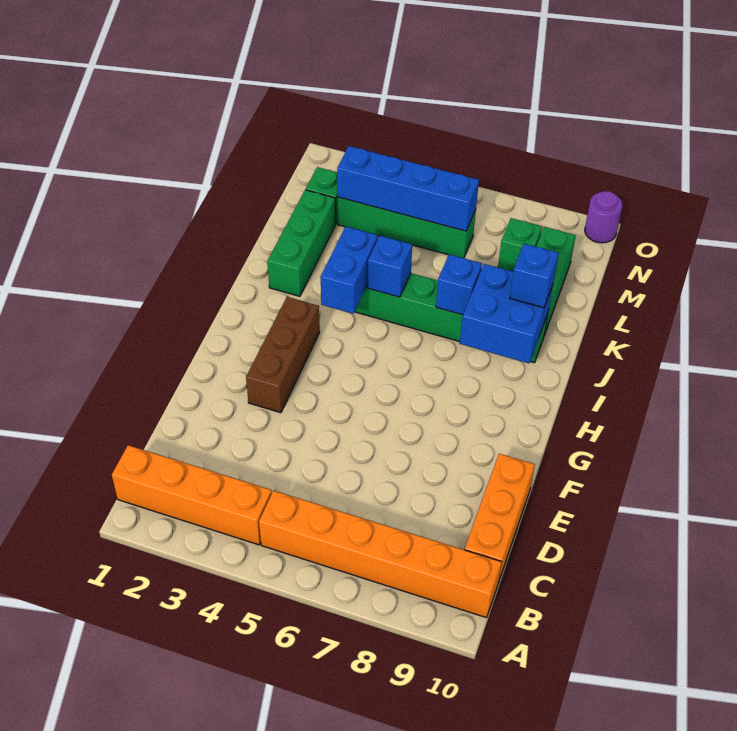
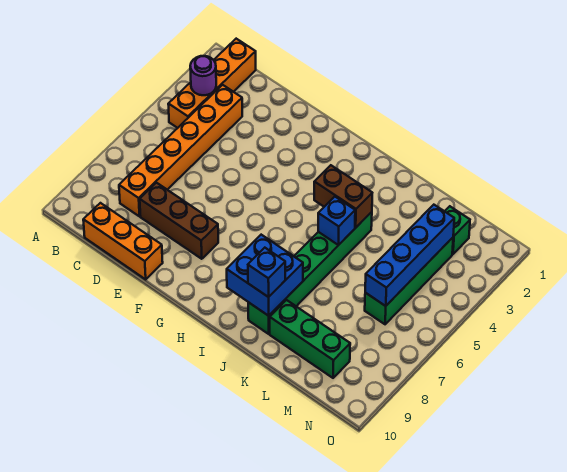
orange 1x6 brick [259,491,502,618] -> orange 1x6 brick moved to [119,85,242,216]
brown 1x3 brick [246,297,320,413] -> brown 1x3 brick moved to [140,183,218,259]
blue 1x2 brick [321,227,378,314] -> brown 1x2 brick [314,165,372,228]
green 1x3 brick [268,190,336,296] -> none
blue 1x1 brick [436,254,482,315] -> none
green 1x1 brick [498,218,542,271] -> none
purple 1x1 round brick [585,191,623,243] -> purple 1x1 round brick moved to [190,56,216,95]

